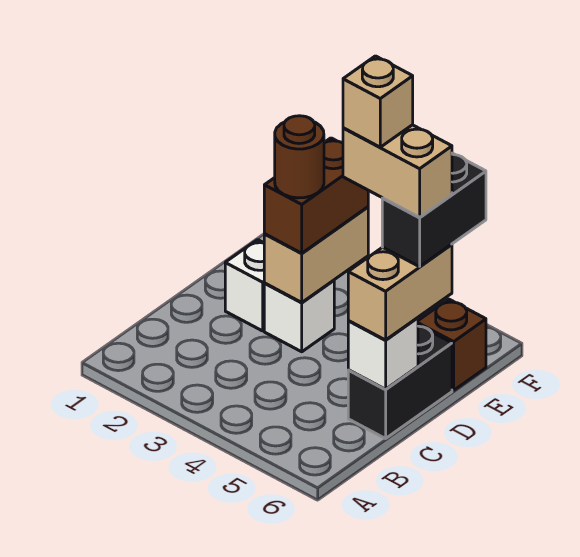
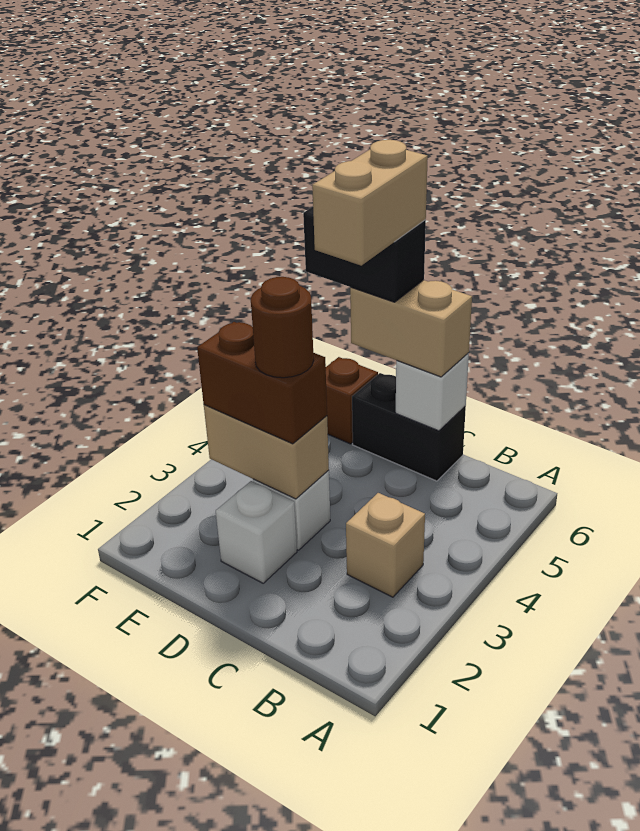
tan 1x1 brick [343,56,413,147] -> tan 1x1 brick moved to [346,493,425,597]

